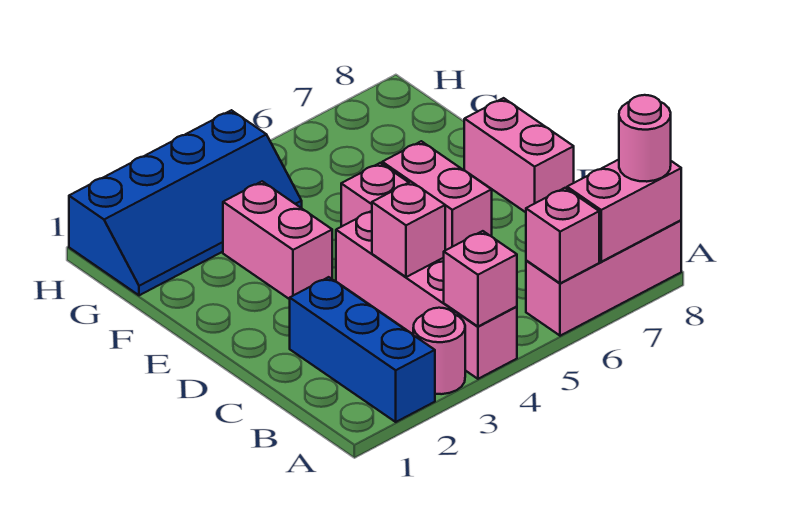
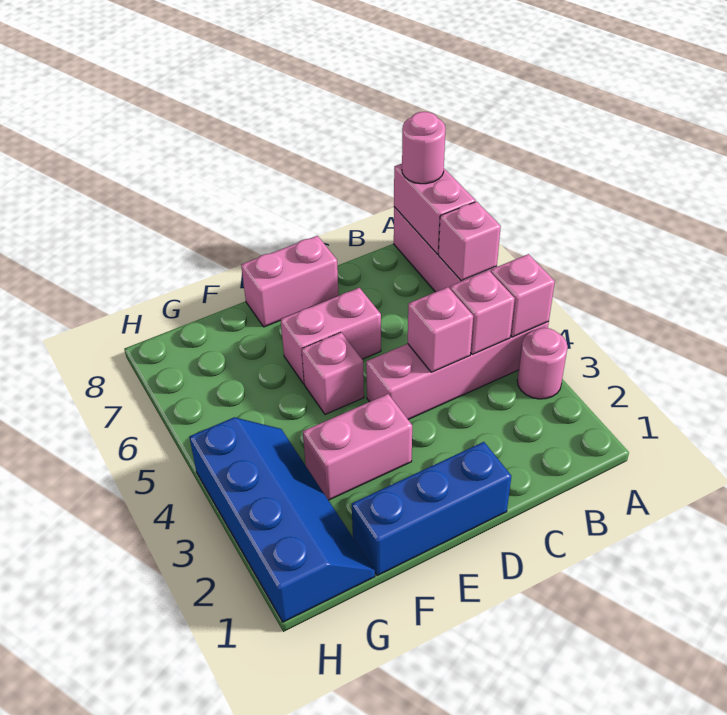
blue 1x3 brick [290,277,435,422] -> blue 1x3 brick moved to [352,442,511,576]
none -> pink 1x1 brick [450,270,515,355]

